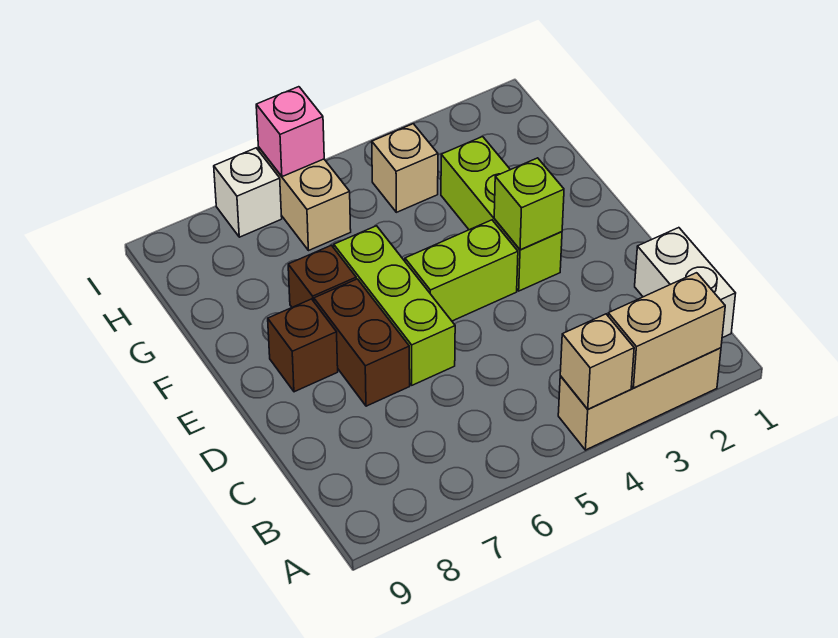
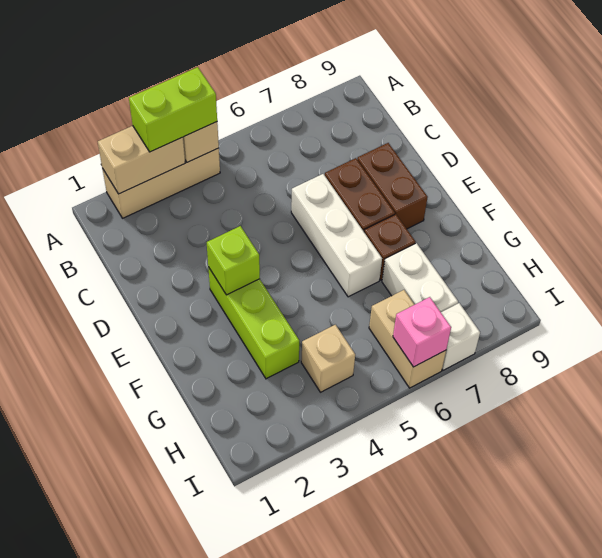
white 1x2 brick [635,228,736,338] -> white 1x2 brick moved to [382,243,458,312]
lime 1x3 brick [334,226,455,385] -> white 1x3 brick [291,174,382,297]
lime 1x2 brick [405,220,518,321] -> lime 1x2 brick moved to [129,67,217,152]
brown 1x1 brick [268,299,338,392] -> brown 1x2 brick [357,143,428,229]

